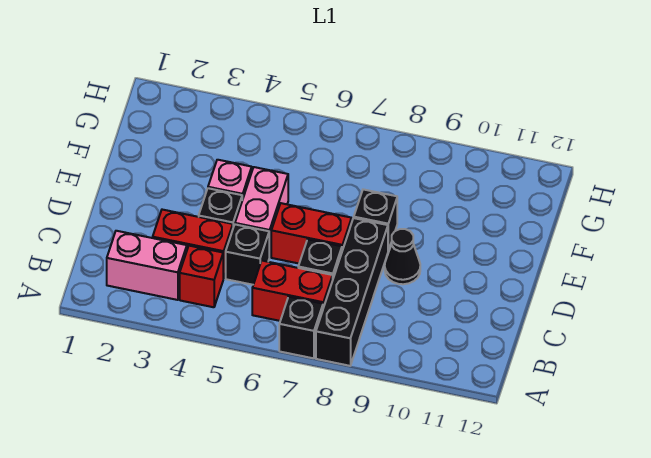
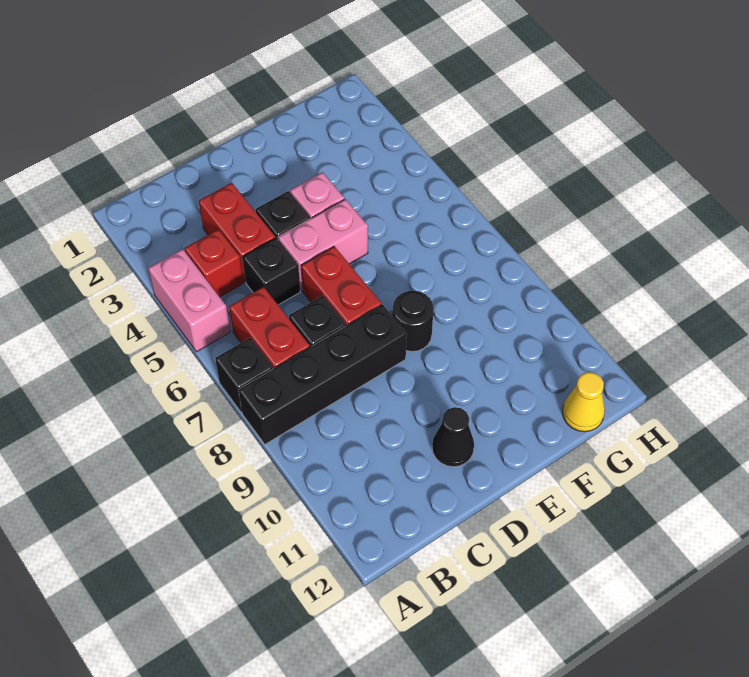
pink 1x2 brick [107,231,187,300] -> pink 1x2 brick moved to [148,249,230,352]
black 1x1 cone [385,229,420,284] -> black 1x1 cone moved to [432,407,474,467]
black 1x1 brick [354,189,397,251] -> black 1x1 round brick [392,291,434,352]
none -> yellow 1x1 cone [563,372,605,432]

